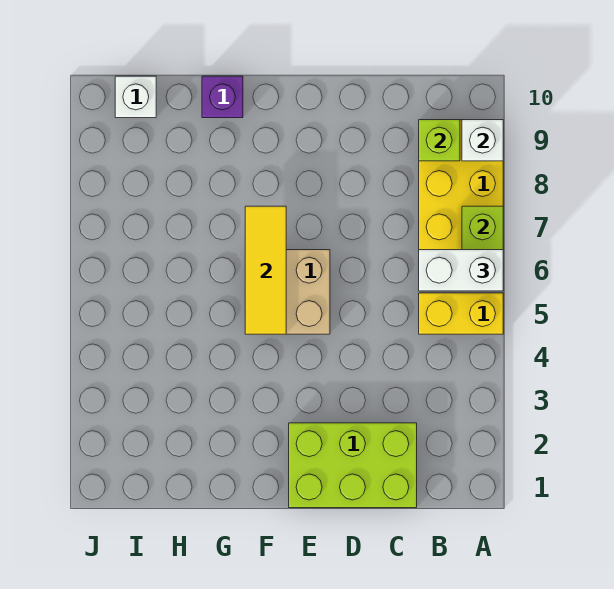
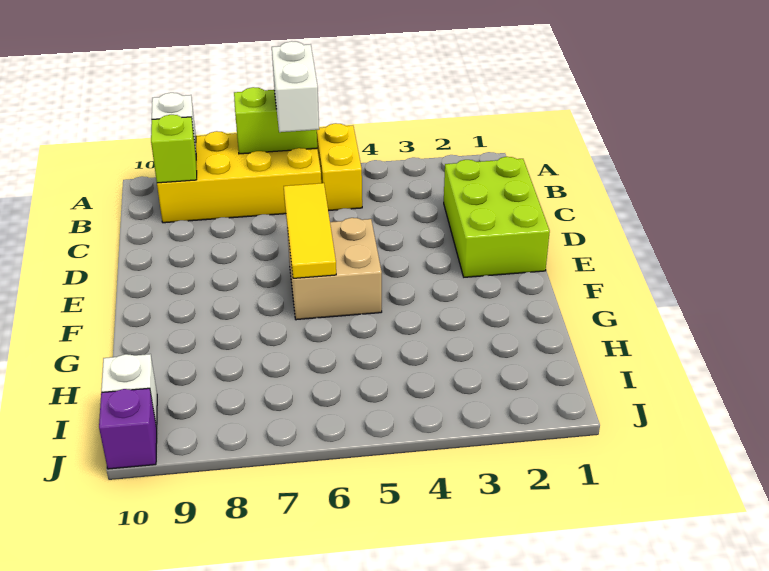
yellow 1x3 tile [245,206,286,334] -> yellow 1x3 tile turned to [284,183,336,278]
purple 1x1 brick [202,76,243,118] -> purple 1x1 brick moved to [99,388,157,469]

